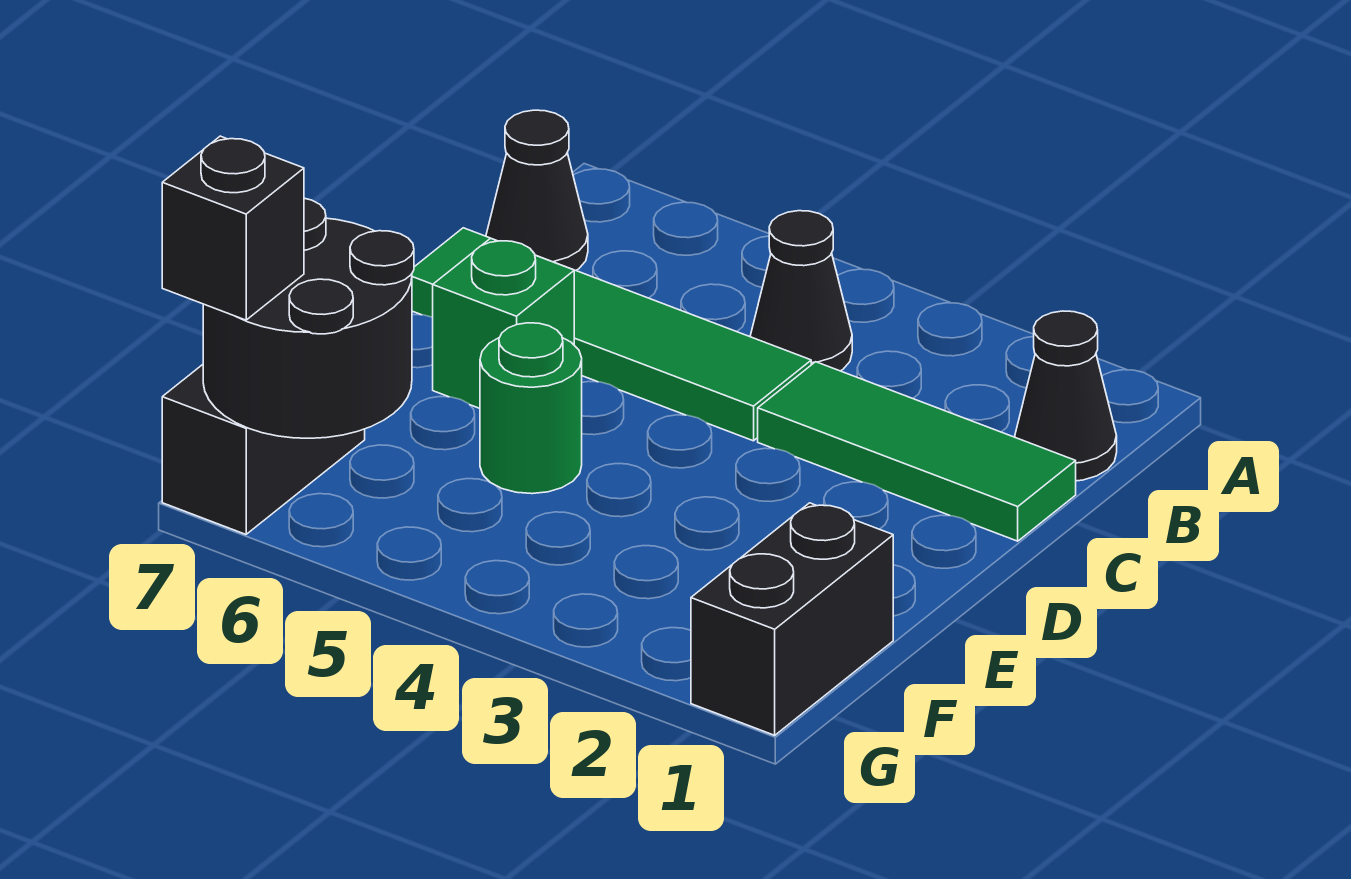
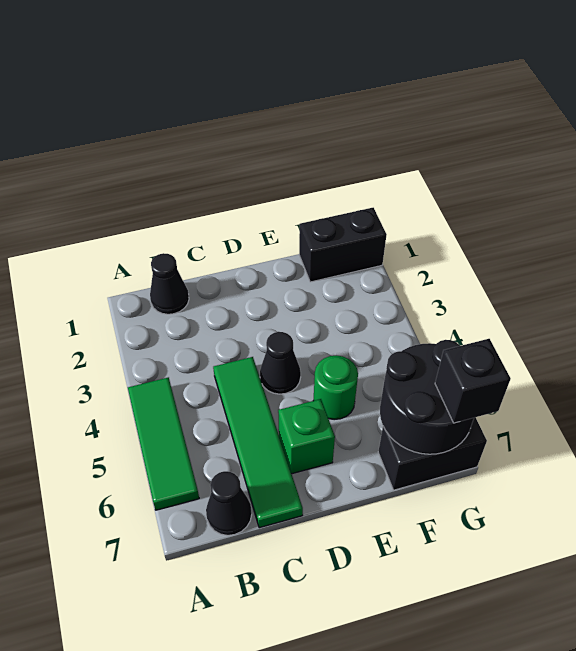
black 1x1 cone [750,211,852,371] -> black 1x1 cone moved to [260,332,301,394]
green 1x3 tile [758,362,1076,541] -> green 1x3 tile moved to [128,377,199,510]

